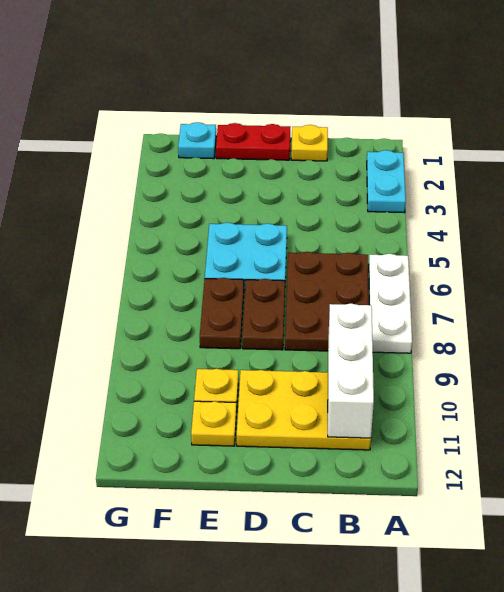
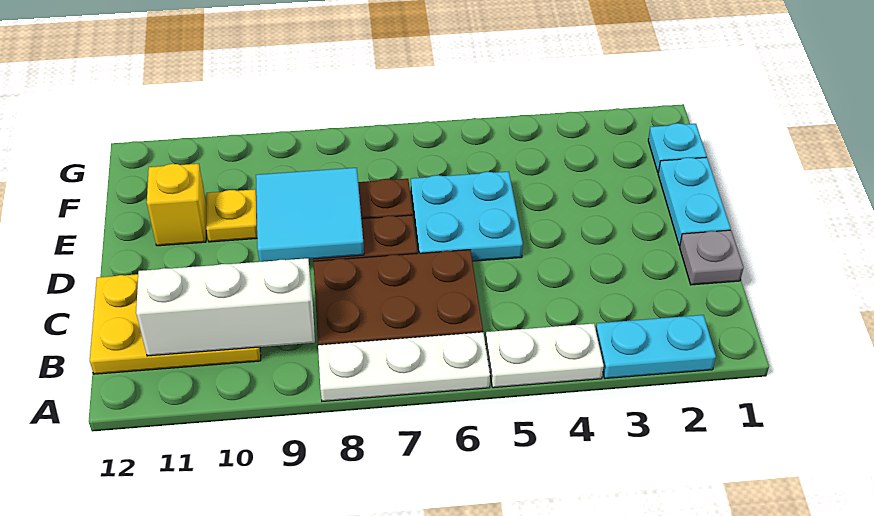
none -> white 1x2 plate [486,323,604,388]
yellow 2x3 plate [237,370,371,450] -> yellow 2x3 plate turned to [90,274,261,374]
yellow 1x1 plate [291,125,328,161] -> grey 1x1 plate [680,230,744,285]
red 1x2 plate [216,123,290,160] -> cyan 1x2 plate [658,157,731,246]
none -> cyan 2x2 tile [256,168,364,262]
yellow 1x1 plate [191,401,236,446] -> yellow 1x1 brick [147,164,206,246]

